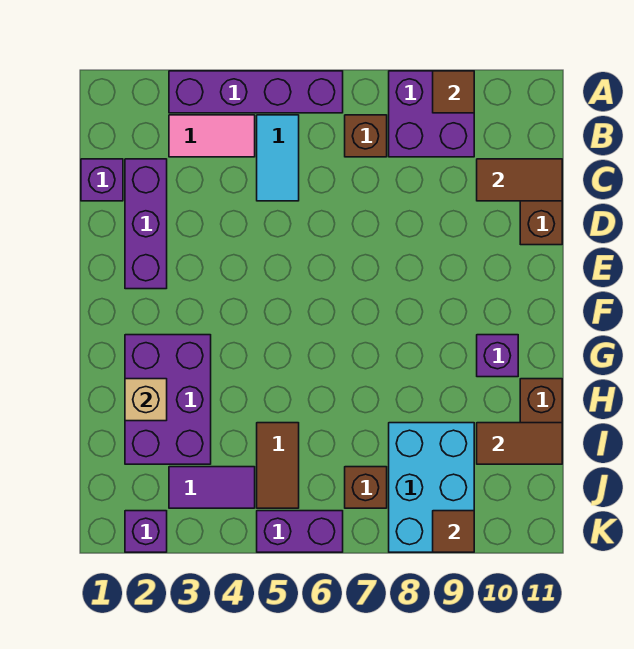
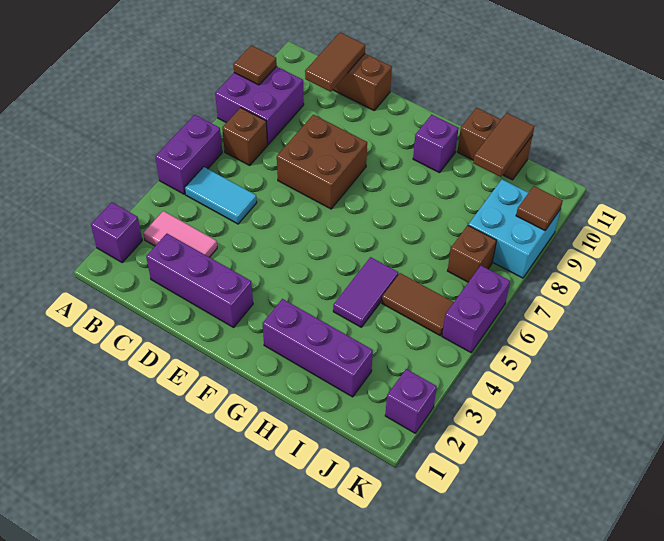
purple 1x4 brick [169,71,343,113] -> purple 1x2 brick [155,115,222,194]
pink 1x2 tile [169,115,255,157] -> pink 1x2 tile turned to [143,211,217,257]
purple 1x1 brick [81,159,123,201] -> purple 1x1 brick moved to [91,202,142,263]
none -> brown 2x2 brick [277,115,367,209]
purple 2x3 brick [125,335,211,464] -> purple 1x3 brick [263,299,373,397]
tan 1x1 brick [125,379,167,421] -> none
cyan 2x3 brick [389,423,474,552] -> cyan 2x2 brick [468,180,561,278]
purple 1x2 tile [169,467,255,508] -> purple 1x2 tile moved to [333,257,398,327]

